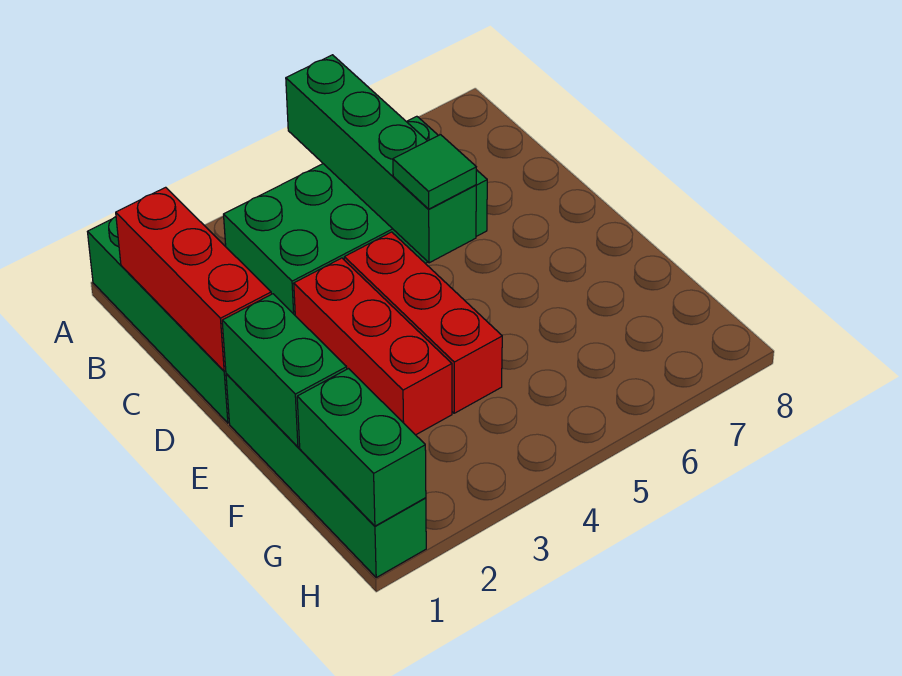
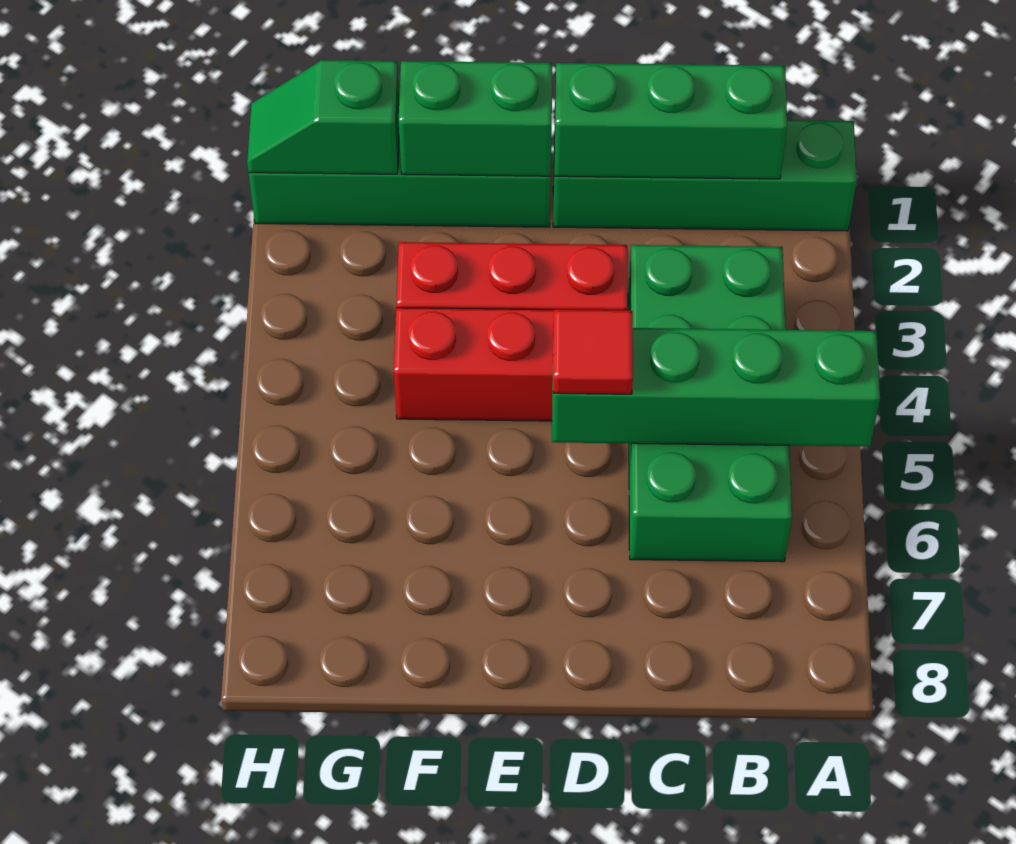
red 1x3 brick [116,187,271,371] -> green 1x3 brick [554,63,787,179]
green 1x1 tile [393,135,476,209] -> red 1x1 tile [553,310,633,394]
green 1x2 brick [297,369,426,526] -> green 1x2 slope [247,60,399,174]

